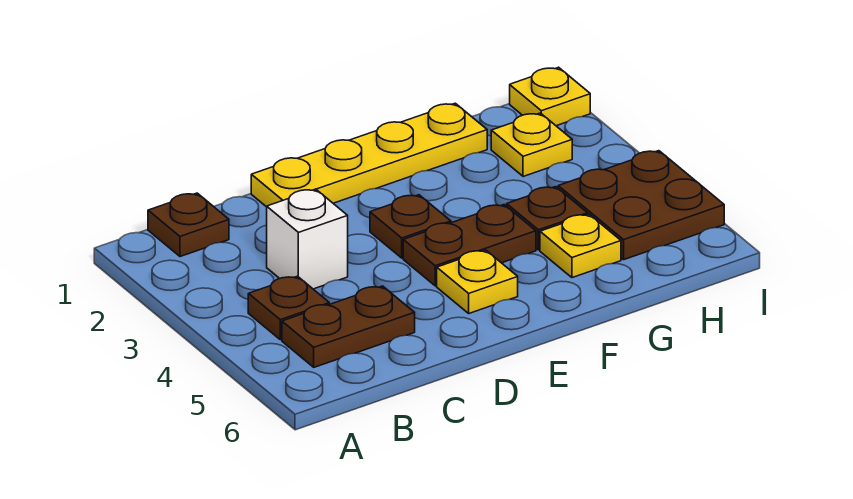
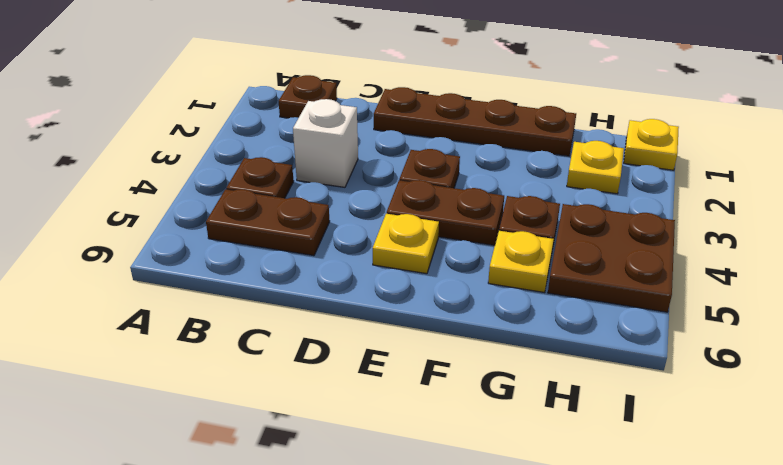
yellow 1x4 plate [251,103,487,207] -> brown 1x4 plate [374,87,576,156]

